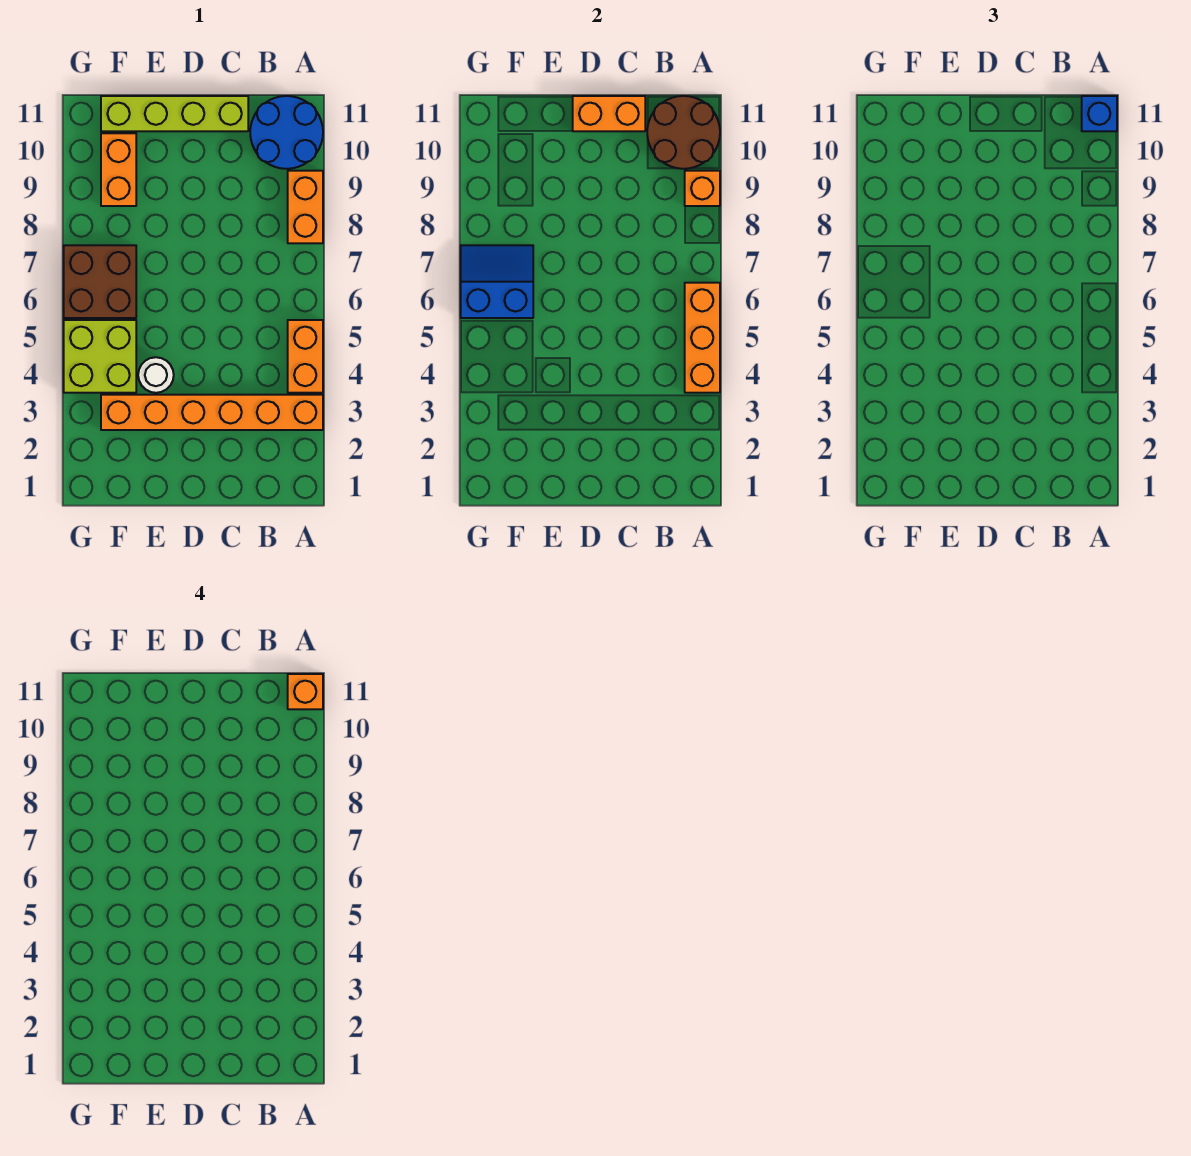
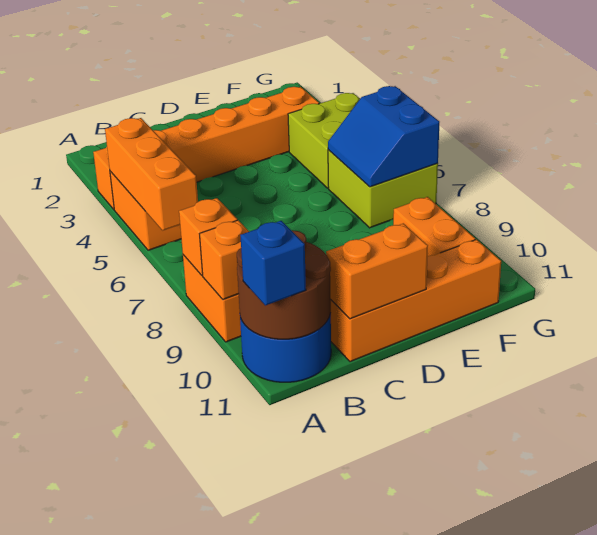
orange 1x1 brick [288,674,323,709] -> orange 1x1 brick moved to [179,198,237,276]
lime 1x4 brick [101,96,248,131] -> orange 1x4 brick [331,239,501,362]
white 1x1 round brick [138,357,174,393] -> none
brown 2x2 brick [64,245,136,318] -> lime 2x2 brick [328,150,438,228]
blue 2x2 slope [461,245,533,318] -> blue 2x2 slope turned to [328,86,439,187]

